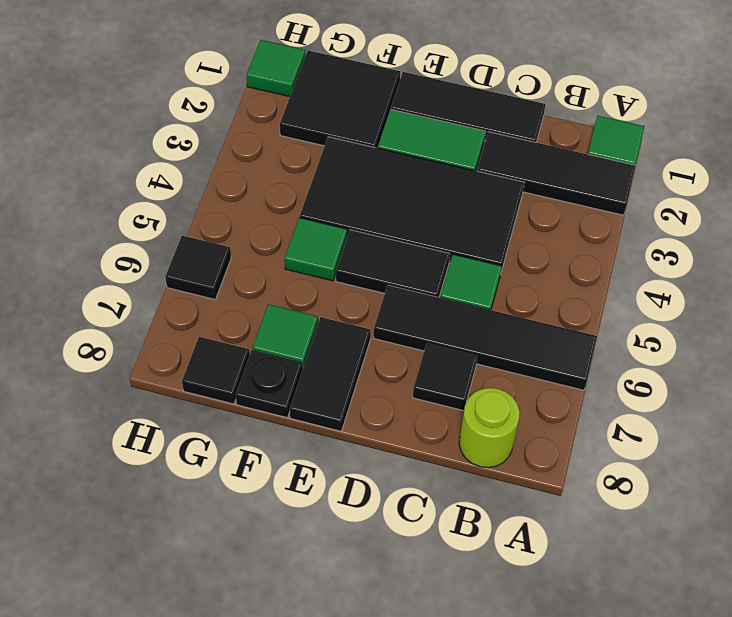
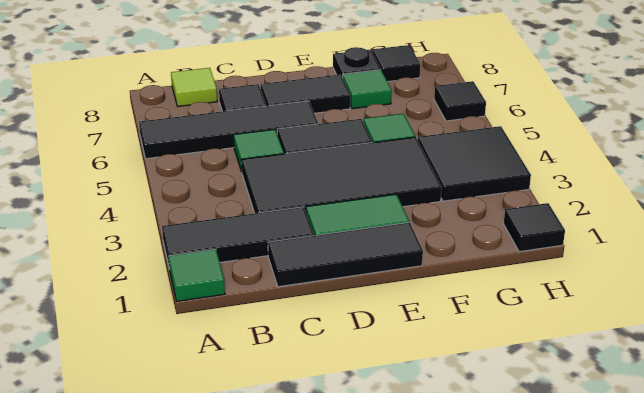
lime 1x1 round brick [459,388,520,468] -> lime 1x1 tile [171,68,217,106]
black 1x2 tile [290,317,371,431] -> black 1x2 tile turned to [261,75,350,113]
black 2x2 tile [280,51,400,148] -> black 2x2 tile moved to [418,126,531,201]
green 1x1 tile [247,40,305,97] -> black 1x1 tile [504,203,565,252]

